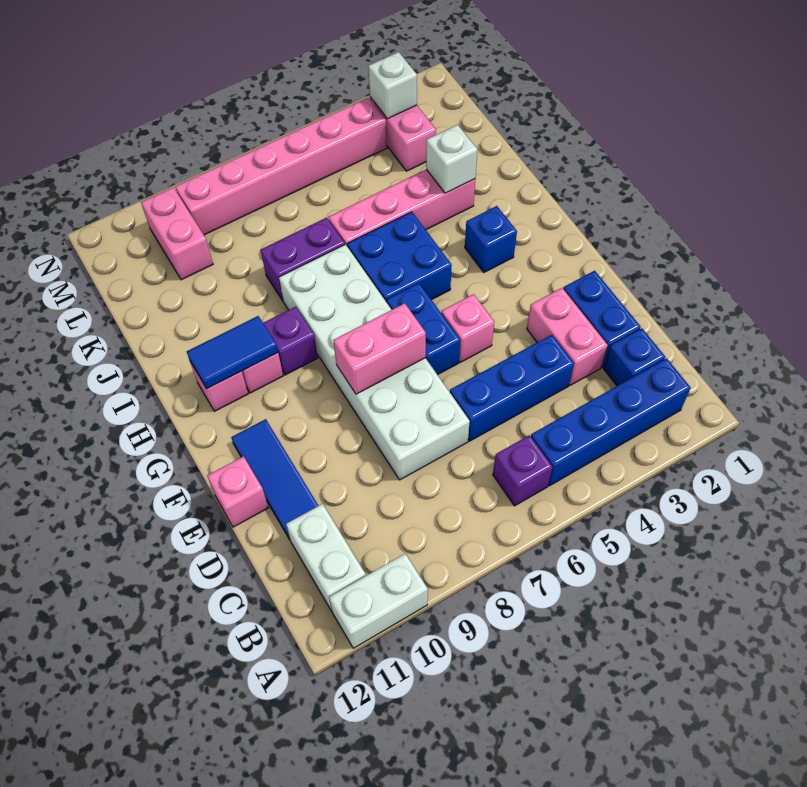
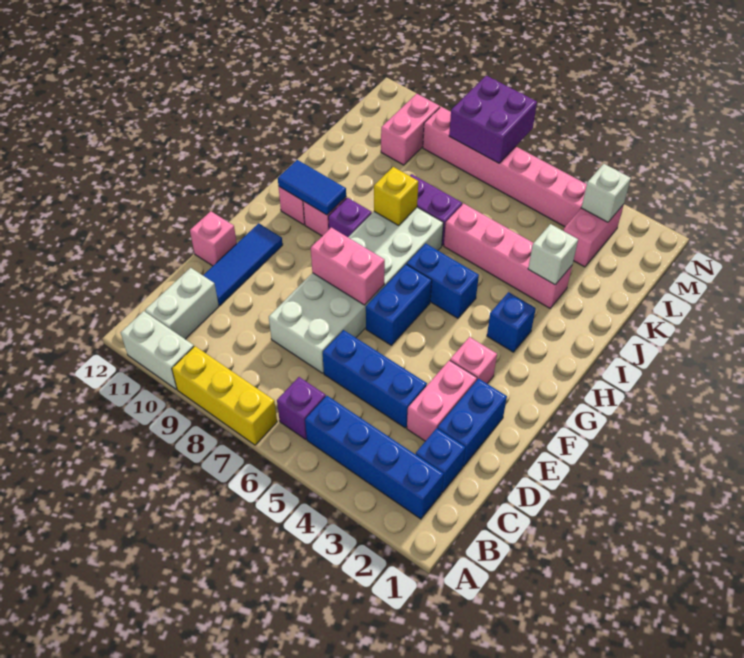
none -> yellow 1x3 brick [172,346,277,445]
pink 1x1 brick [441,294,494,362] -> pink 1x1 brick moved to [450,337,497,384]
blue 2x2 brick [347,212,452,302] -> blue 1x2 brick [407,244,479,318]
none -> yellow 1x1 brick [374,167,418,225]
none -> purple 2x2 brick [449,76,537,163]

